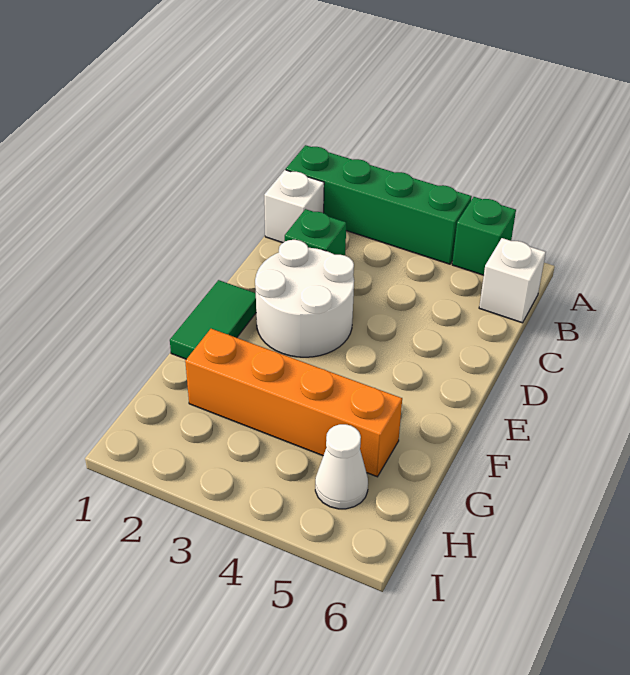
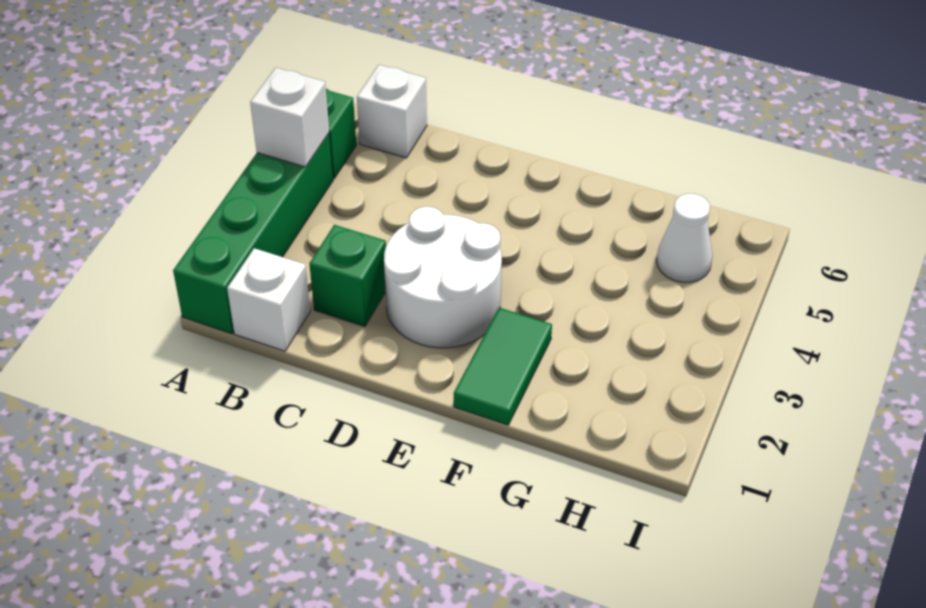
none -> white 1x1 brick [250,68,329,167]
green 1x2 tile [170,280,256,359] -> green 1x2 tile turned to [454,308,552,425]
orange 1x4 brick [185,329,402,477] -> none

